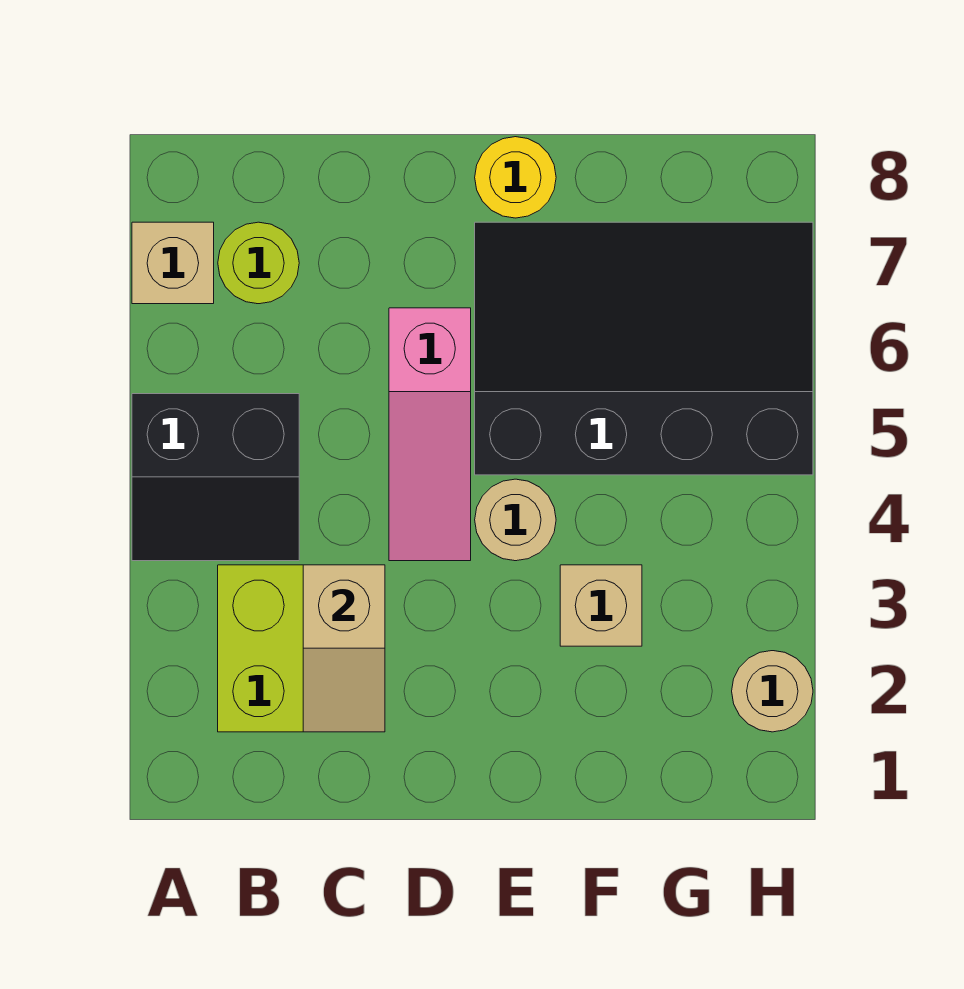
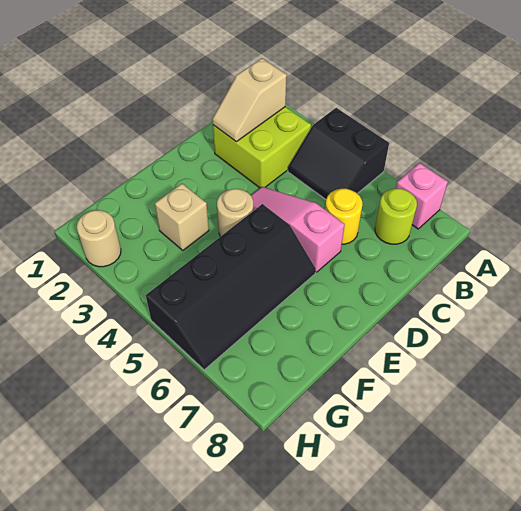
black 2x2 slope [132,394,299,561] -> black 2x2 slope turned to [288,108,389,199]
tan 1x1 brick [132,222,214,304] -> pink 1x1 brick [396,163,448,229]
tan 1x2 slope [303,565,385,732] -> tan 1x2 slope turned to [212,58,287,142]
black 3x4 slope [475,222,813,475] -> black 2x4 slope [146,204,316,370]
yellow 1x1 round brick [475,137,556,218] -> yellow 1x1 round brick moved to [325,189,363,244]

